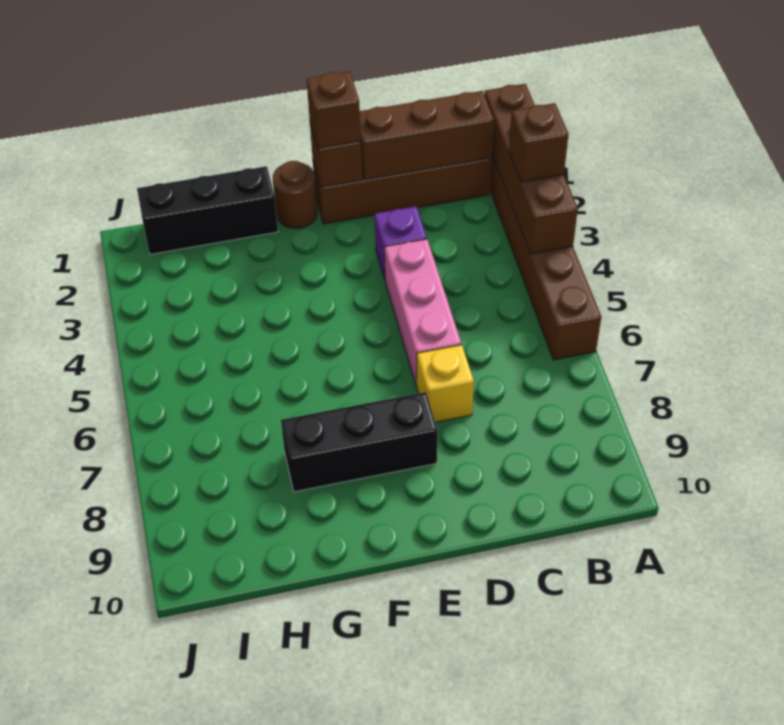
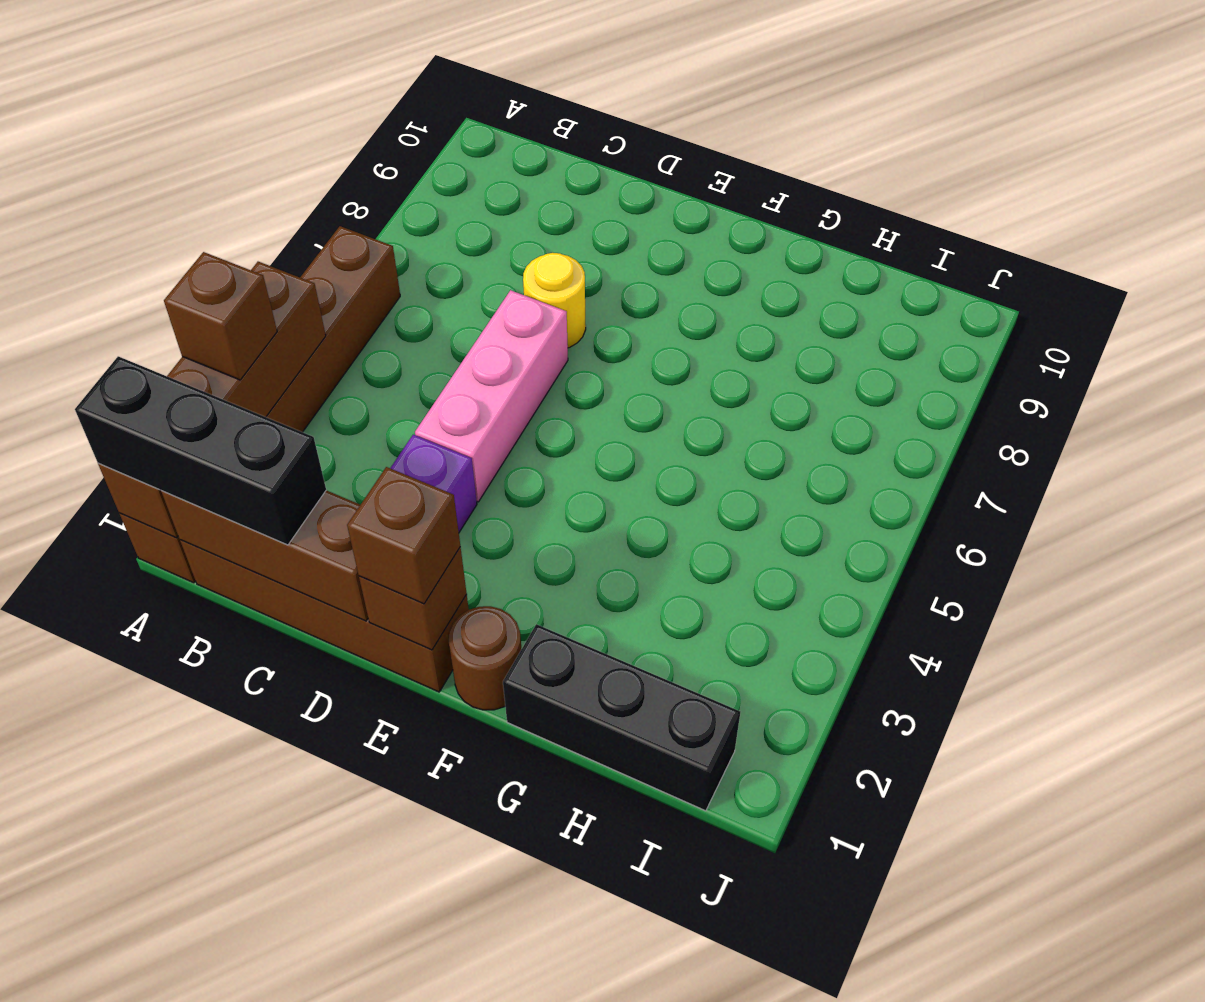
yellow 1x1 brick [417,345,474,422] -> yellow 1x1 round brick [523,253,586,348]
black 1x3 brick [281,392,438,492] -> black 1x3 brick moved to [75,356,326,545]

